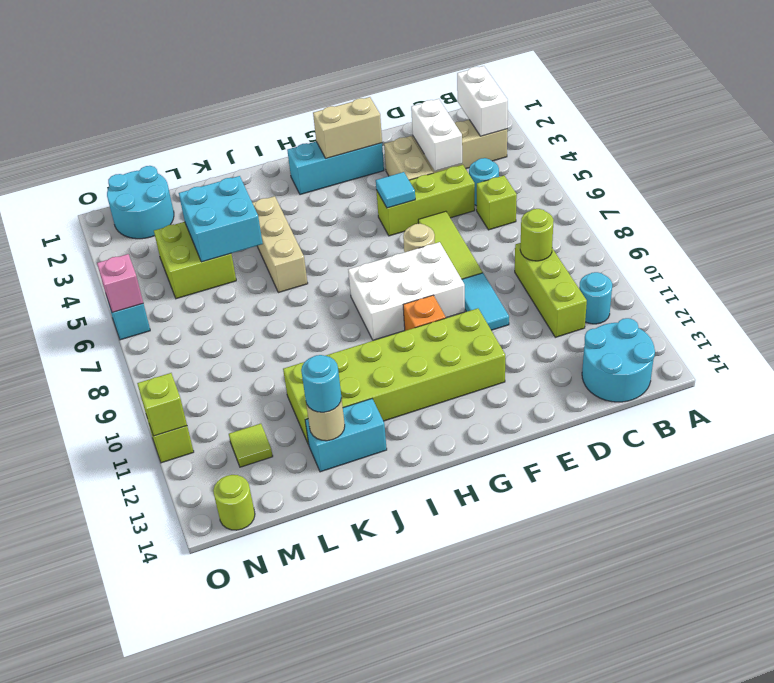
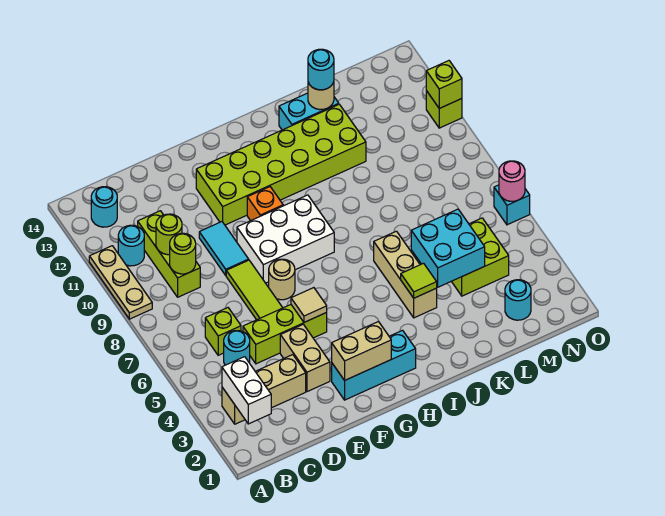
none -> tan 1x3 plate [89,246,152,319]
cyan 2x2 round brick [582,318,655,402] -> cyan 1x1 round brick [91,187,117,227]
white 1x2 brick [411,99,462,171] -> none
cyan 1x1 tile [376,172,415,208] -> tan 1x1 tile [291,288,327,322]
cyan 2x2 round brick [107,166,174,239] -> cyan 1x1 round brick [505,280,531,320]
lime 1x1 tile [229,424,273,467] -> lime 1x1 tile moved to [401,263,437,298]
lime 1x1 round brick [213,475,255,530] -> lime 1x1 round brick moved to [156,214,182,255]
pink 1x1 brick [97,254,143,313] -> pink 1x1 round brick [499,161,525,201]

